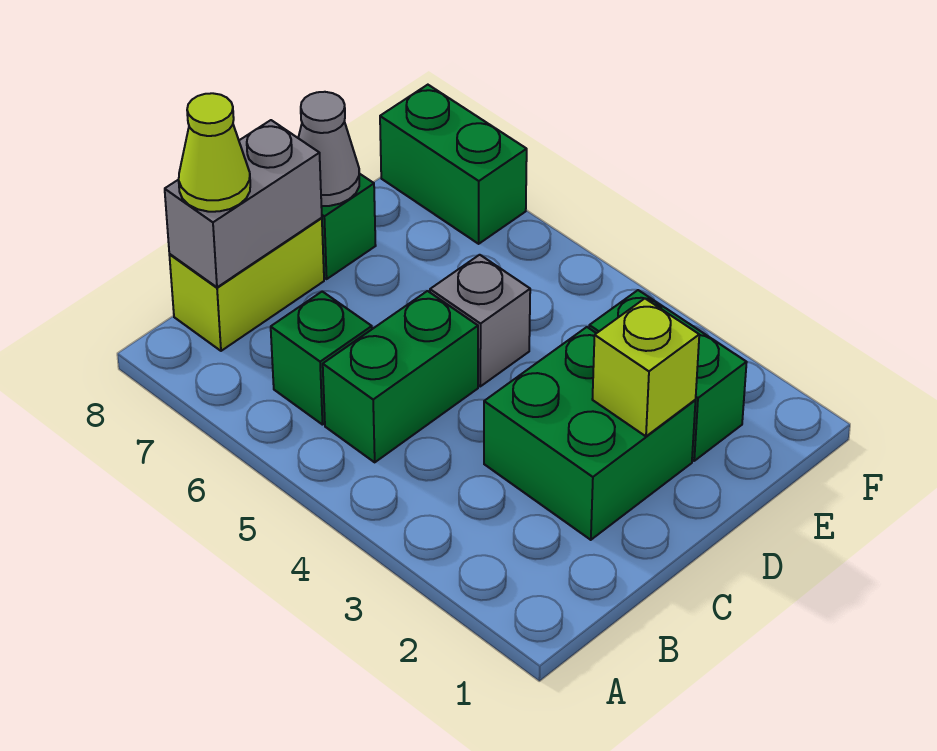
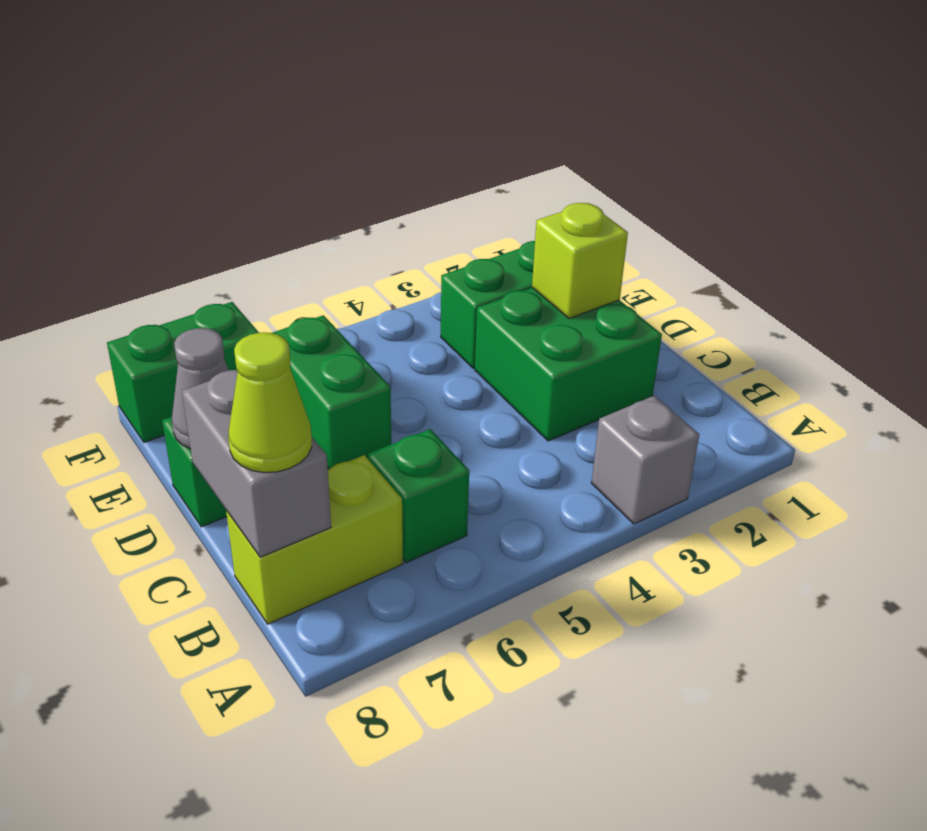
green 1x2 brick [323,291,478,462] -> green 1x2 brick moved to [272,315,391,469]
lime 1x2 brick [169,218,324,351] -> lime 1x2 brick turned to [226,455,403,624]
grey 1x1 brick [430,255,530,386] -> grey 1x1 brick moved to [592,396,699,524]

